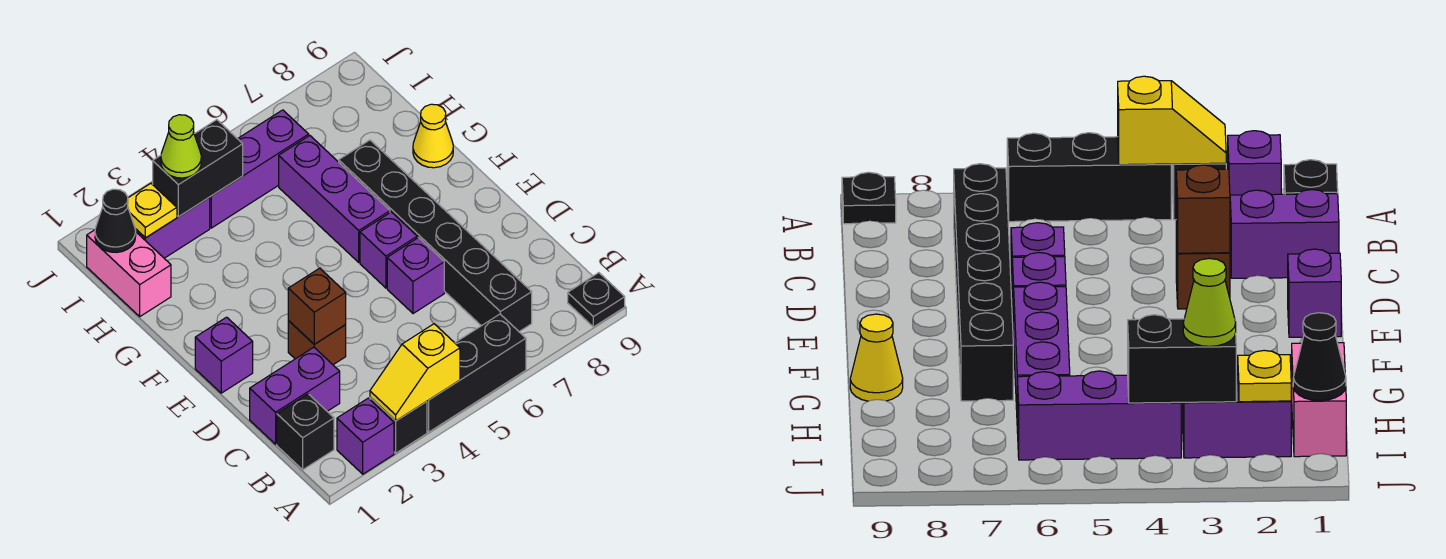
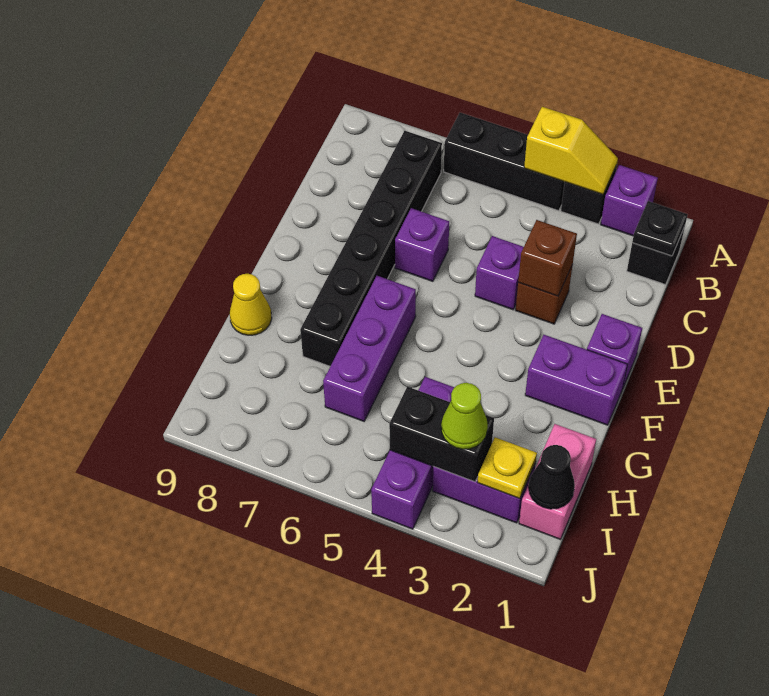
black 1x1 plate [568,273,625,327] -> black 1x1 plate moved to [632,201,688,256]
purple 1x2 brick [250,347,340,444] -> purple 1x2 brick moved to [525,335,627,425]
purple 1x1 brick [360,212,417,288] -> purple 1x1 brick moved to [475,236,524,310]
purple 1x3 brick [210,110,309,228] -> purple 1x3 brick turned to [371,377,455,529]

